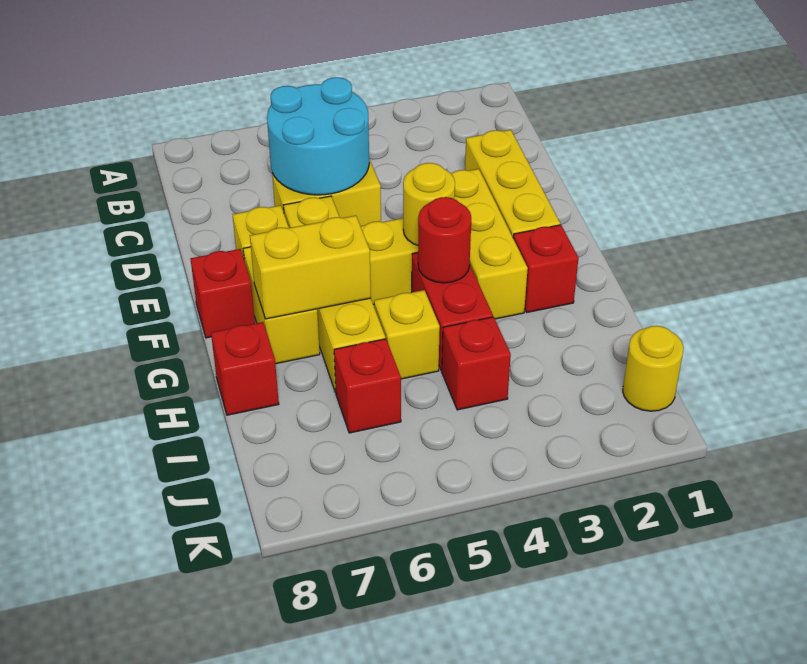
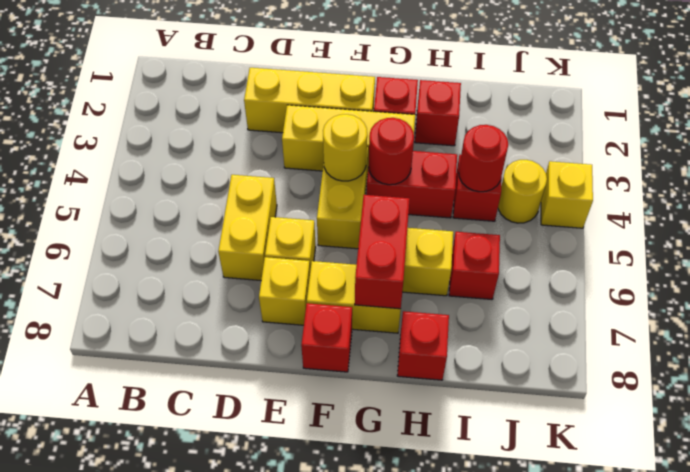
cyan 2x2 round brick [267,77,369,195] -> none
yellow 1x2 brick [250,216,371,319] -> red 1x2 brick [355,195,410,309]
none -> red 1x1 brick [415,80,461,146]
yellow 1x1 brick [374,290,440,379] -> yellow 1x1 brick moved to [541,161,593,228]
none -> red 1x1 round brick [459,125,508,192]
yellow 1x1 round brick [623,326,684,411] -> yellow 1x1 round brick moved to [498,160,547,223]

